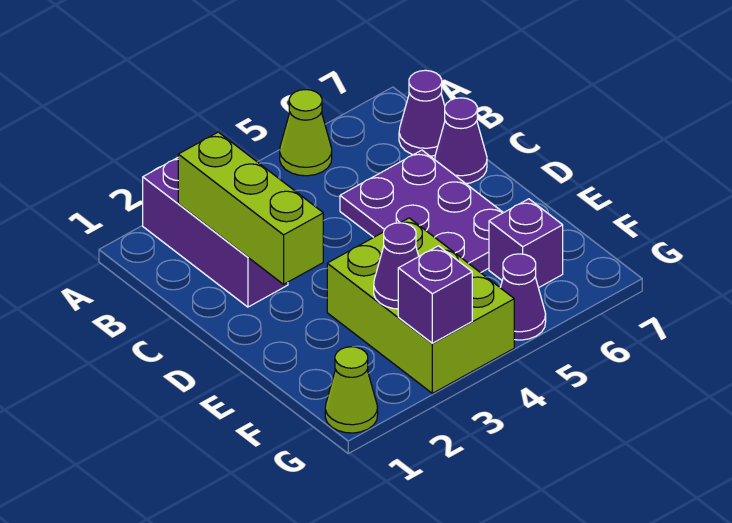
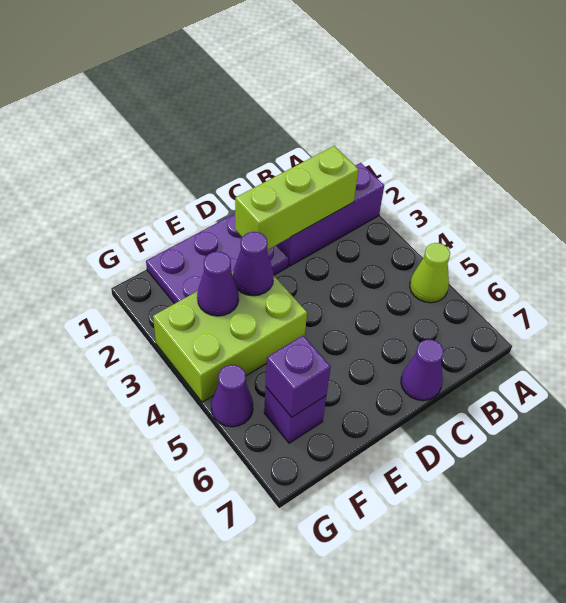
purple 1x1 cone [399,70,445,156] -> purple 1x1 cone moved to [233,232,274,296]
purple 2x3 plate [340,150,503,273] -> purple 2x3 plate moved to [146,214,289,304]
lime 1x1 cone [325,347,378,433] -> none
purple 1x1 brick [398,246,472,343] -> purple 1x1 brick moved to [266,336,331,417]

